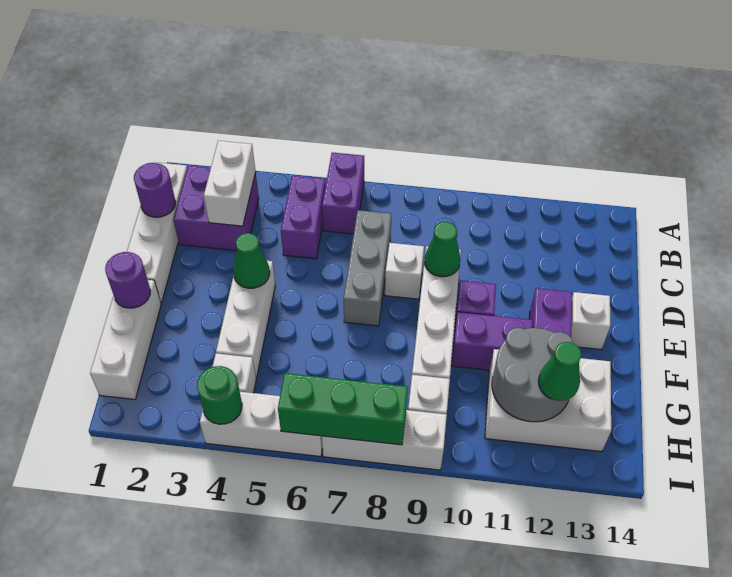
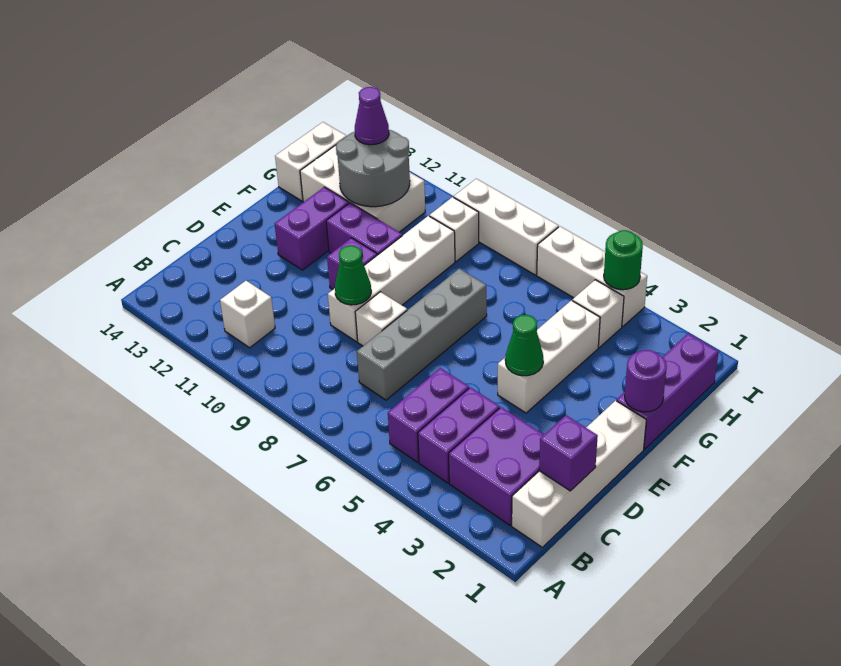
purple 1x2 brick [322,153,364,234] -> purple 1x2 brick moved to [418,387,500,483]
white 1x2 brick [204,141,256,226] -> white 1x2 brick moved to [275,122,346,201]
purple 1x1 round brick [134,163,175,217] -> purple 1x1 brick [539,415,598,491]
grey 1x3 brick [344,210,391,326] -> grey 1x4 brick [357,269,487,400]
white 1x1 brick [571,292,610,350] -> white 1x1 brick moved to [220,281,275,348]
white 1x3 brick [90,280,161,400] -> purple 1x3 brick [617,334,719,449]
green 1x1 cone [538,342,582,401] -> purple 1x1 cone [355,87,389,145]
green 1x3 brick [278,373,408,445] -> none

